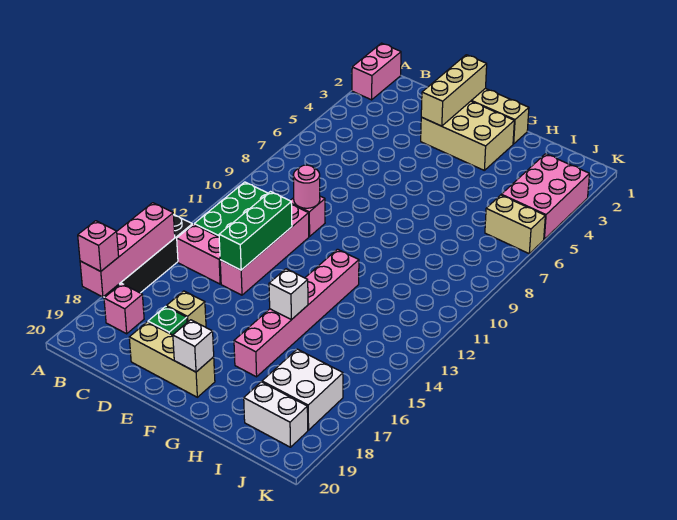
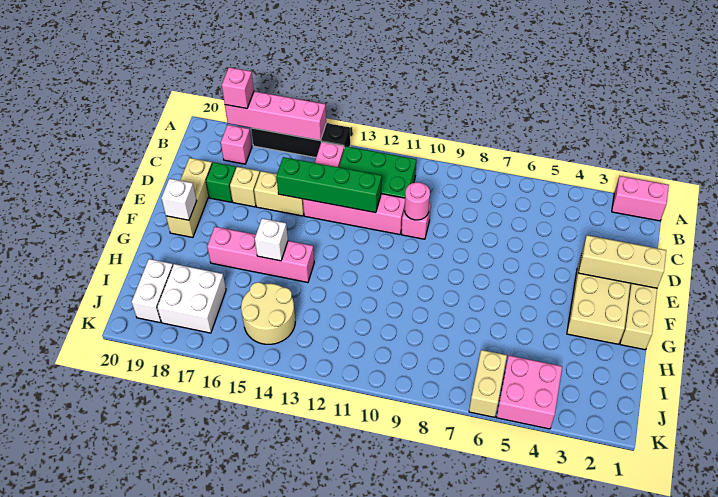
green 1x3 brick [219,192,292,270] -> green 1x4 brick [276,157,382,213]
none -> tan 1x2 brick [254,171,304,216]
pink 1x6 brick [234,249,359,377] -> pink 1x4 brick [207,227,314,283]
none -> tan 2x2 round brick [241,282,295,344]
pink 2x3 brick [501,154,590,239] -> pink 2x2 brick [496,356,562,429]

